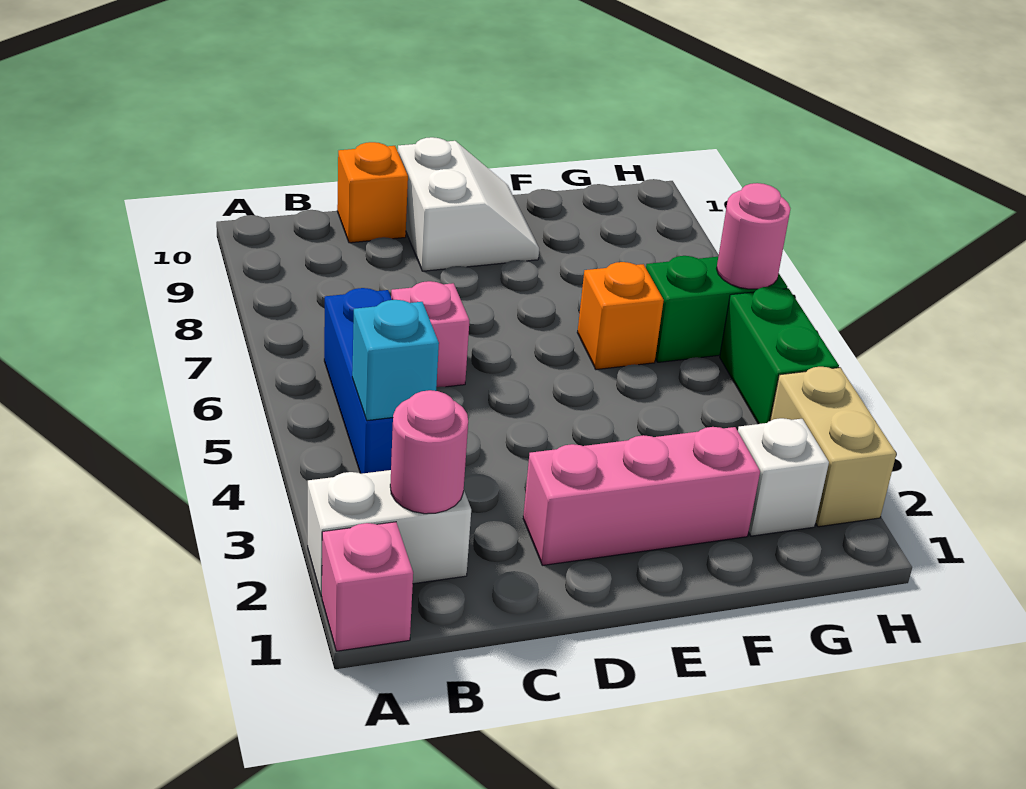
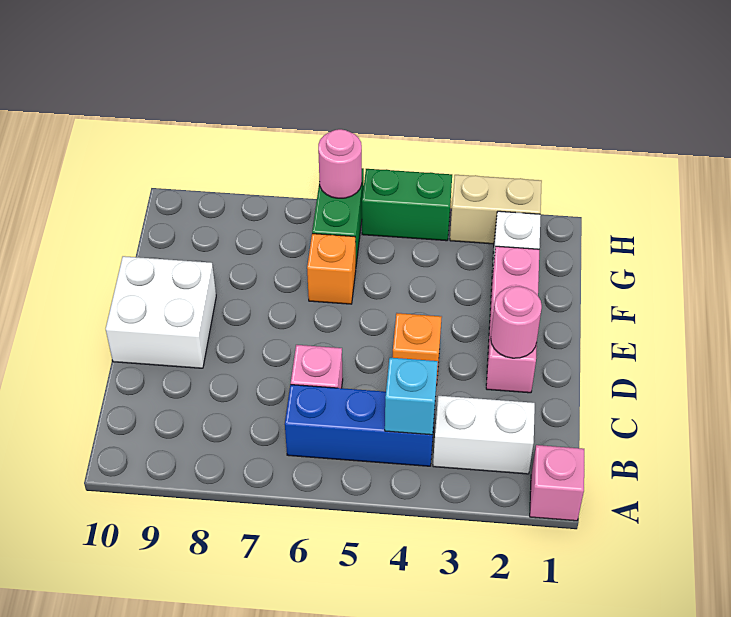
white 1x2 brick [308,470,471,597] -> white 1x2 brick turned to [433,396,535,474]
pink 1x1 round brick [390,390,468,514] -> pink 1x1 round brick moved to [491,286,542,358]
orange 1x1 brick [337,142,408,243] -> orange 1x1 brick moved to [393,313,442,385]
white 2x2 slope [398,137,539,271] -> white 2x2 brick [106,256,216,368]

